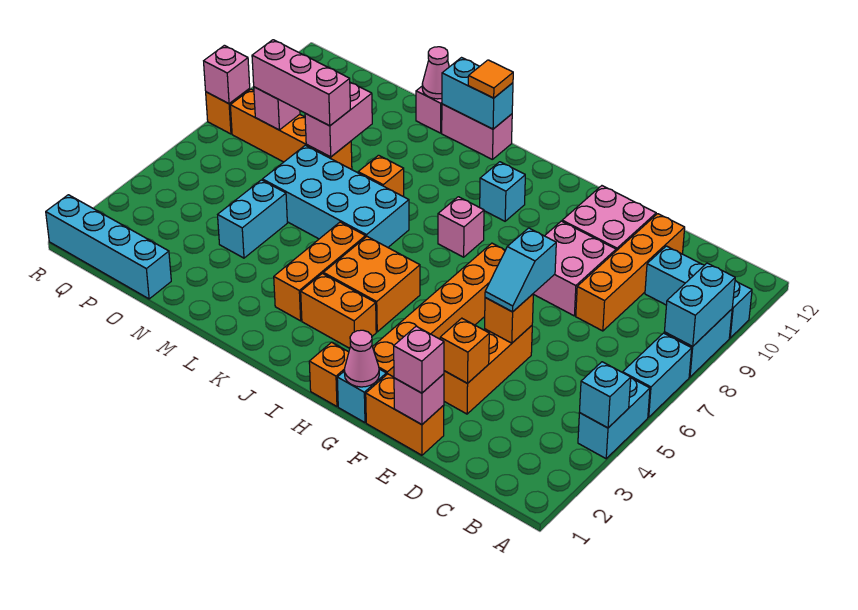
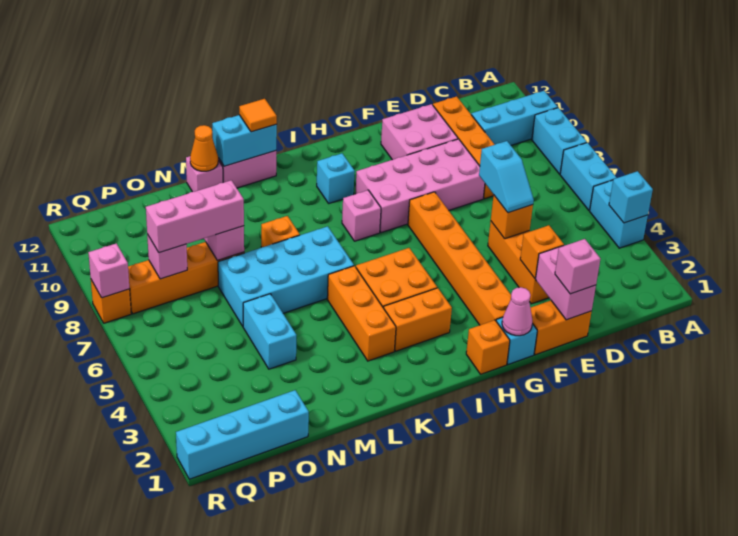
cyan 1x2 brick [665,263,735,346] -> none
pink 1x1 brick [394,374,444,425] -> pink 1x2 brick [535,245,596,320]
pink 2x2 brick [533,221,616,316] -> pink 2x4 brick [355,139,485,233]
pink 1x1 cone [422,47,449,99] -> orange 1x1 cone [190,125,218,171]

